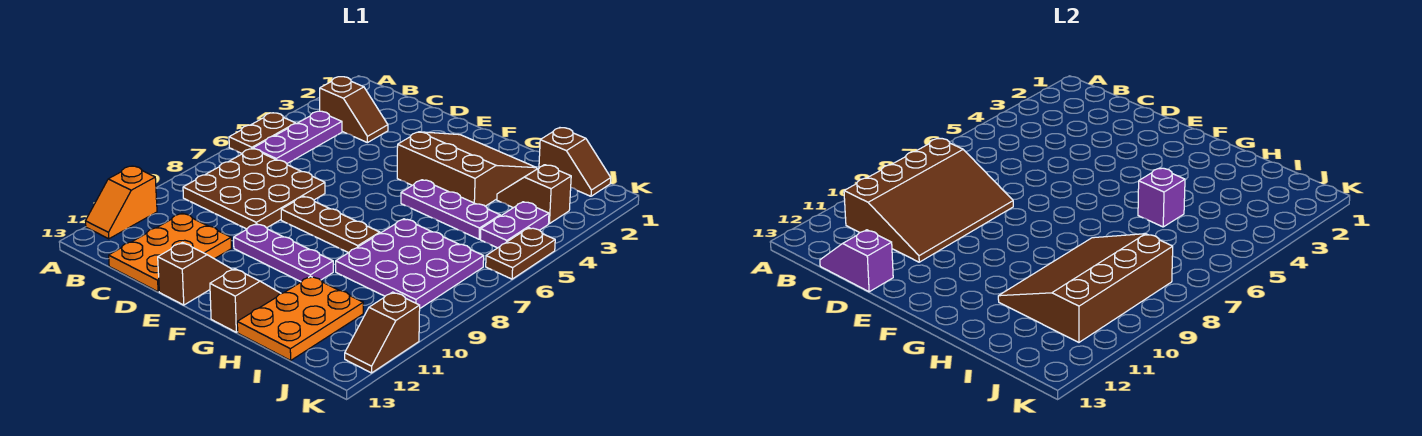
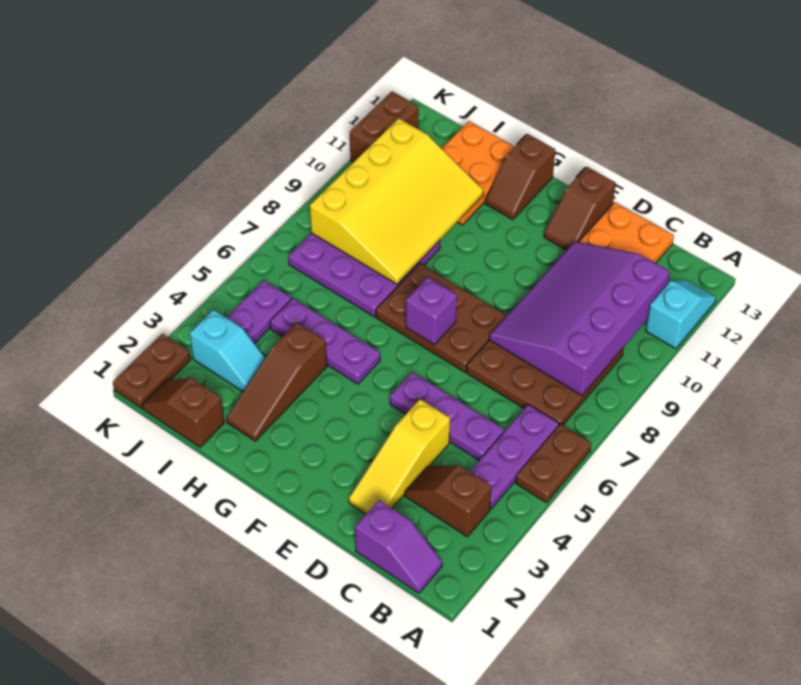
orange 1x2 slope [86,166,157,239] -> cyan 1x2 slope [646,280,716,349]
brown 3x4 slope [844,138,1013,262] -> purple 3x4 slope [489,242,670,395]
purple 1x2 slope [820,230,893,292] -> purple 1x2 slope moved to [355,500,442,593]
none -> yellow 1x3 slope [349,399,450,514]
brown 1x3 plate [281,196,380,253] -> brown 2x3 plate [376,264,507,372]
purple 1x3 plate [234,224,333,282] -> purple 1x3 plate moved to [390,372,504,460]
brown 3x3 slope [397,132,537,206] -> brown 1x3 slope [226,323,327,441]
purple 1x1 brick [1138,168,1185,227] -> purple 1x1 brick moved to [406,277,457,345]
brown 3x4 slope [998,234,1173,342] -> yellow 3x4 slope [310,118,483,284]
brown 1x2 slope [497,165,571,224] -> cyan 1x2 slope [190,310,265,392]
brown 1x2 plate [486,228,555,279] -> brown 1x2 plate moved to [113,334,191,408]
brown 1x2 slope [345,292,420,373] -> brown 1x2 brick [350,91,419,162]

